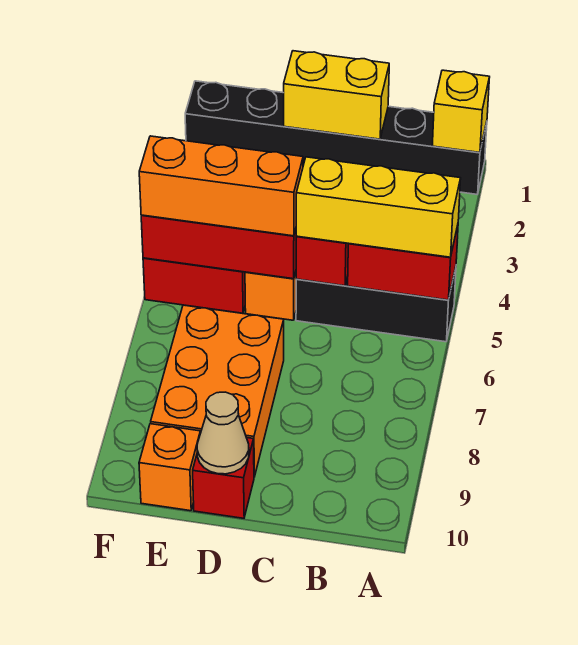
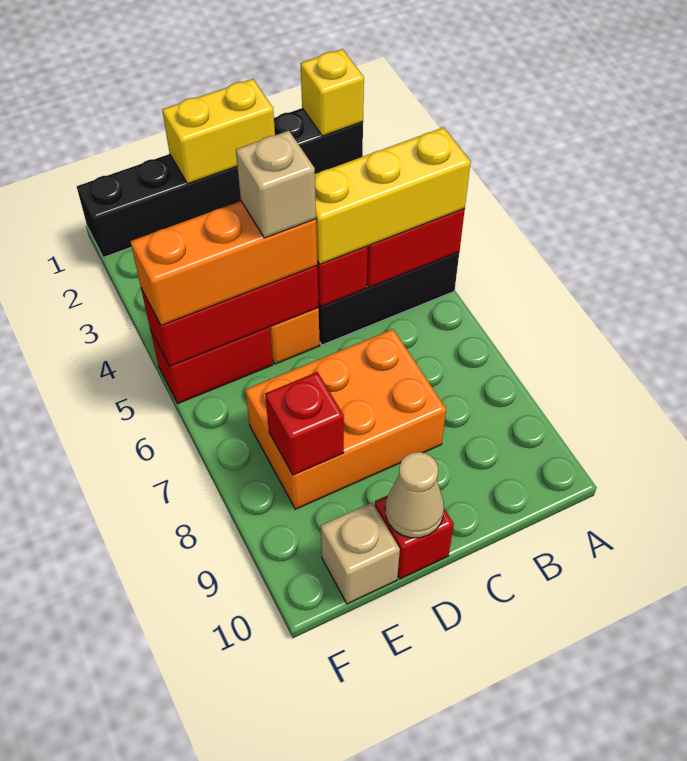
none -> tan 1x1 brick [236,131,316,238]
orange 2x3 brick [151,305,284,477] -> orange 2x3 brick turned to [245,329,446,509]
none -> red 1x1 brick [265,372,344,475]
orange 1x1 brick [139,424,200,511] -> tan 1x1 brick [321,503,400,604]

